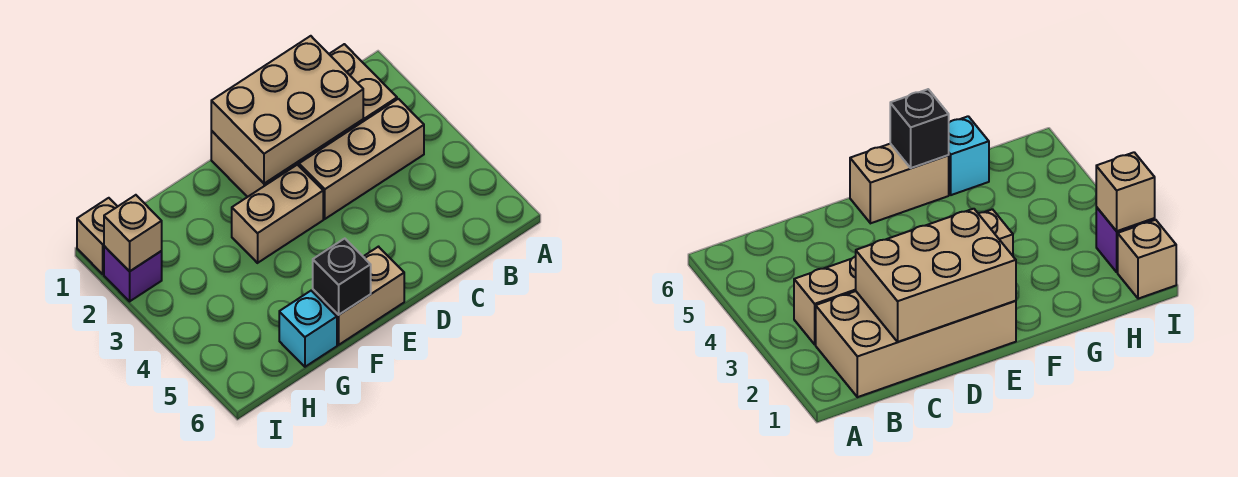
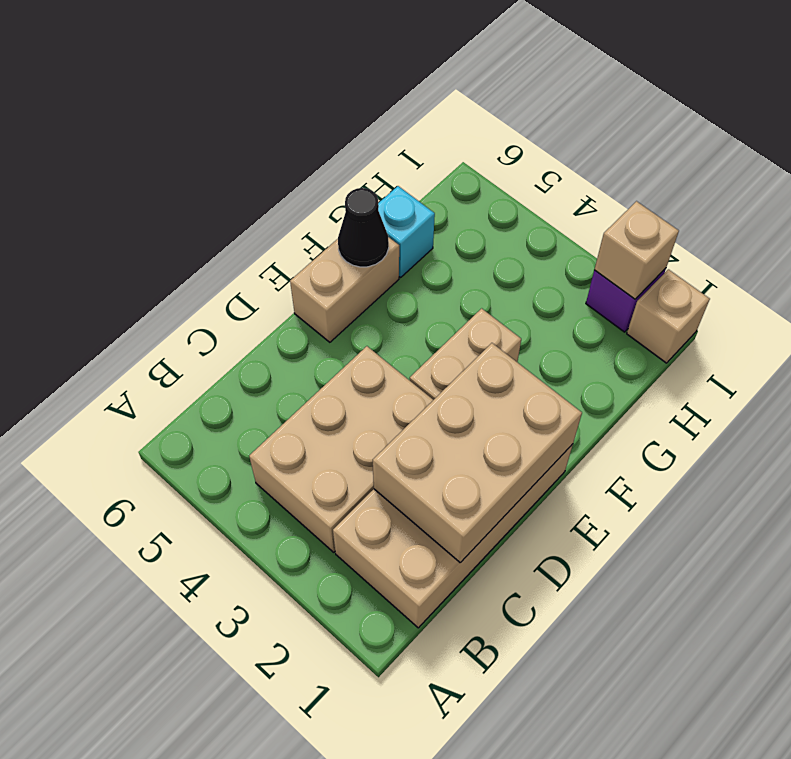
tan 1x3 brick [299,99,424,219] -> tan 2x3 brick [249,346,433,552]
black 1x1 brick [313,239,371,315] -> black 1x1 cone [338,188,389,267]

